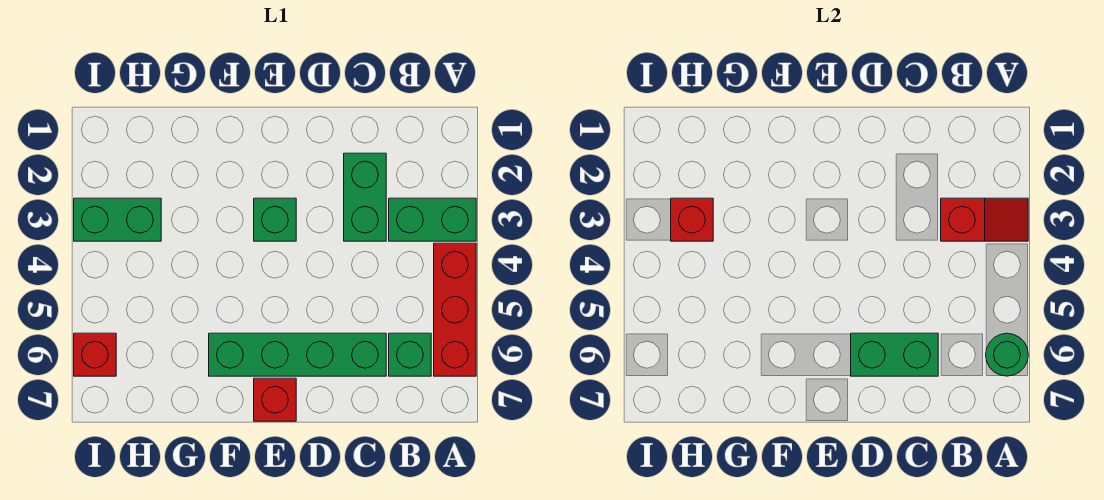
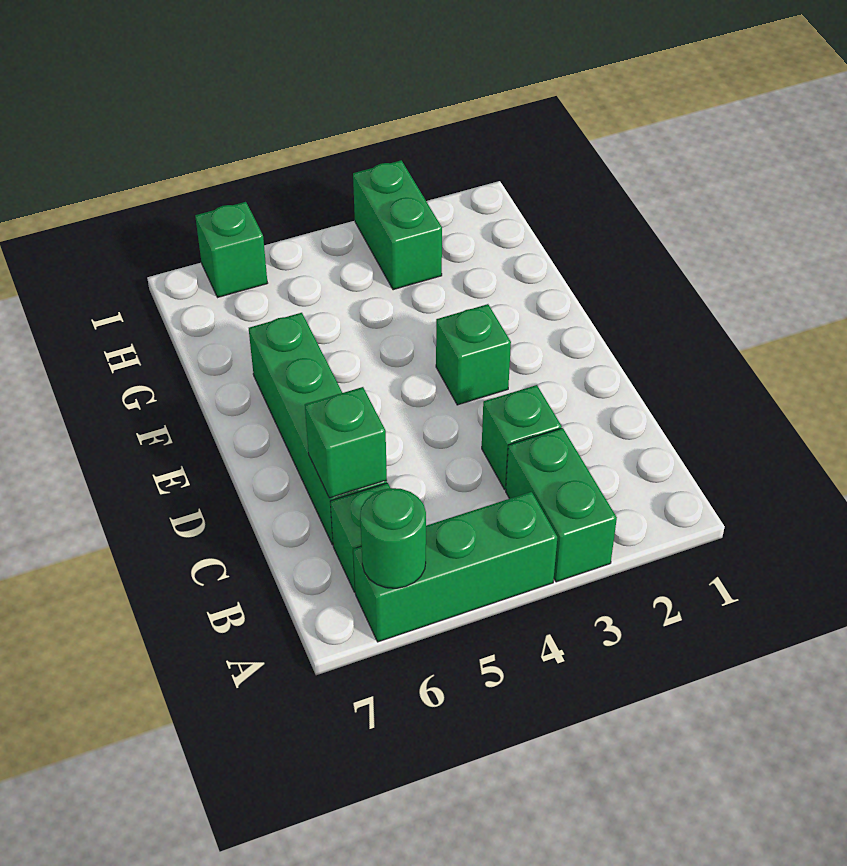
red 1x2 slope [941,198,1028,241] -> none
red 1x3 brick [434,243,476,376] -> green 1x3 brick [353,492,557,642]
green 1x2 brick [344,153,386,241] -> green 1x1 brick [482,385,562,490]
green 1x2 brick [851,333,938,376] -> green 1x1 brick [305,387,387,498]
red 1x1 brick [254,378,296,421] -> none
red 1x1 brick [671,198,713,241] -> none
red 1x1 brick [74,333,116,376] -> green 1x1 brick [195,202,267,297]

